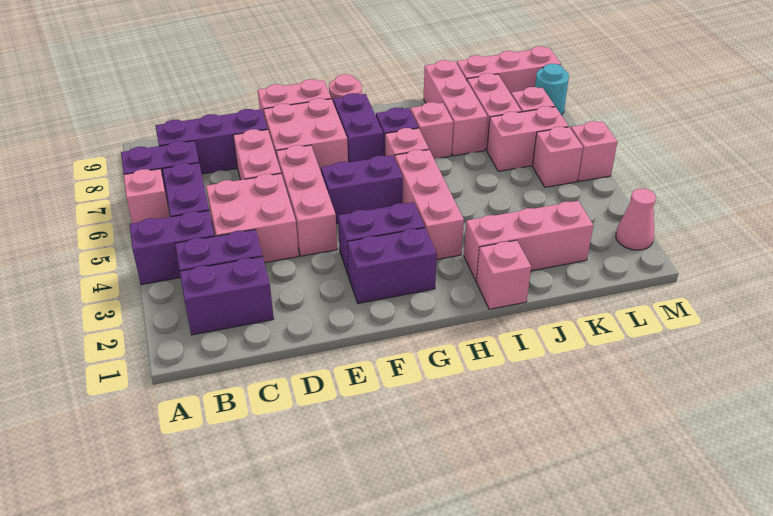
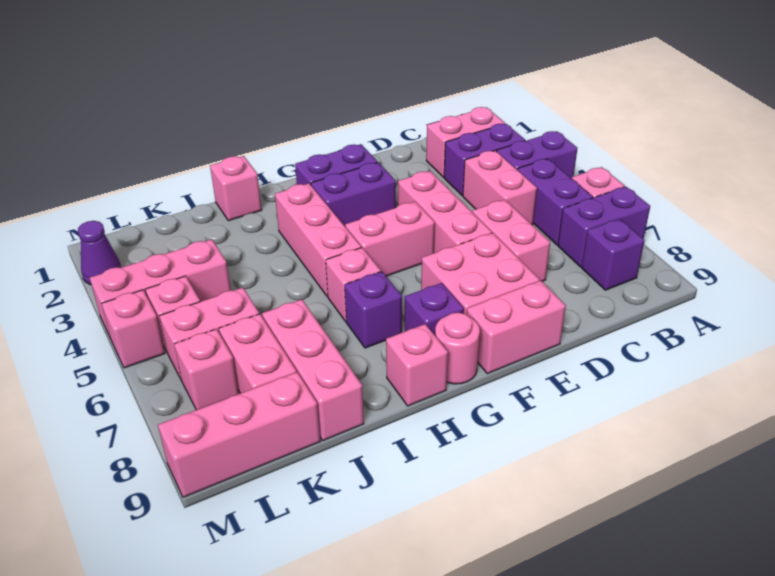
purple 1x2 brick [180,256,274,335] -> pink 1x2 brick [426,107,505,177]
purple 1x3 brick [155,109,268,174] -> purple 1x1 brick [582,219,645,290]
pink 2x2 brick [206,174,299,263] -> pink 1x2 brick [463,151,537,225]
purple 1x2 brick [321,155,403,224] -> pink 1x2 brick [345,202,435,276]
purple 1x2 brick [333,93,383,163] -> purple 1x1 brick [405,283,464,335]
pink 1x3 brick [464,201,593,281] -> pink 1x3 brick moved to [90,239,231,338]
pink 1x1 brick [410,102,453,159] -> pink 1x1 brick moved to [386,324,448,406]
pink 1x1 cone [616,189,656,250] -> purple 1x1 cone [78,221,121,285]
cyan 1x1 round brick [535,64,569,115] -> none

